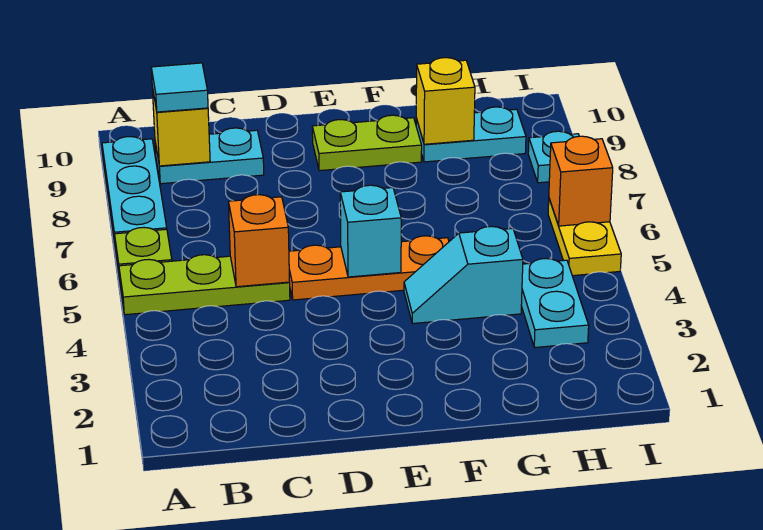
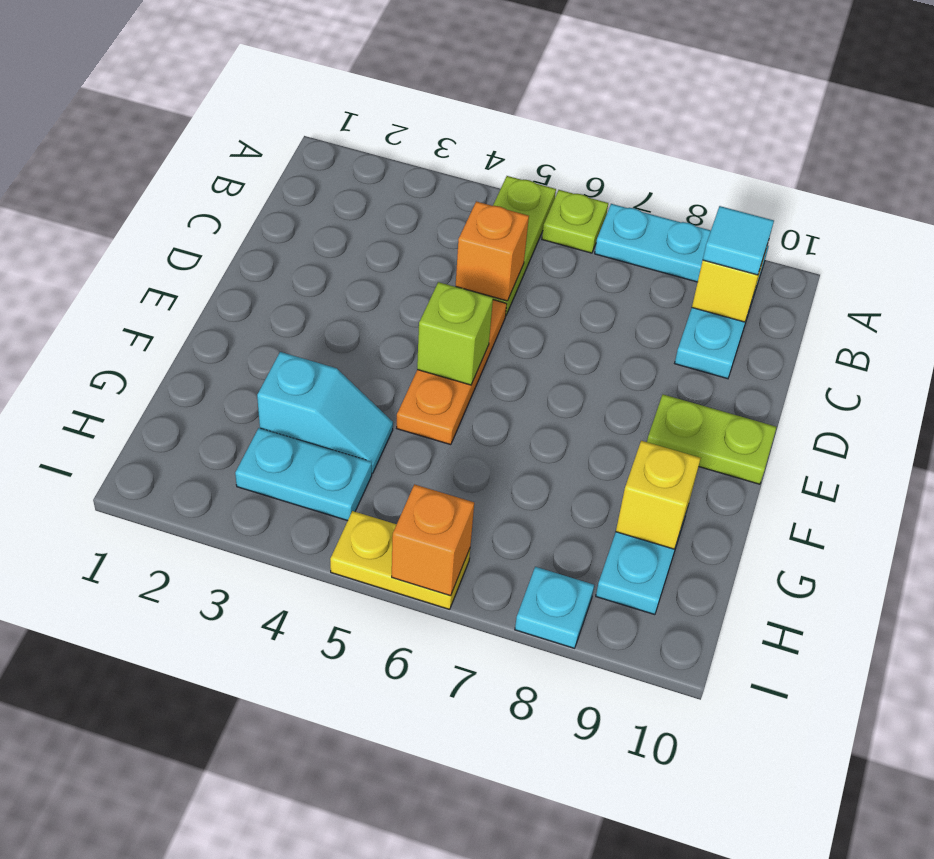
cyan 1x1 brick [340,185,401,277] -> lime 1x1 brick [417,282,493,385]
lime 1x2 plate [312,115,422,171] -> lime 1x2 plate turned to [647,394,777,484]
cyan 1x2 slope [404,226,523,324] -> cyan 1x2 slope turned to [257,352,393,474]

